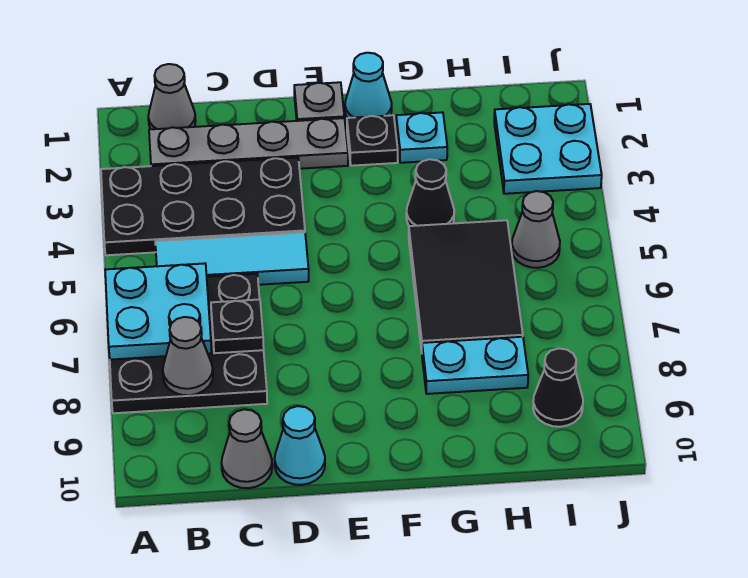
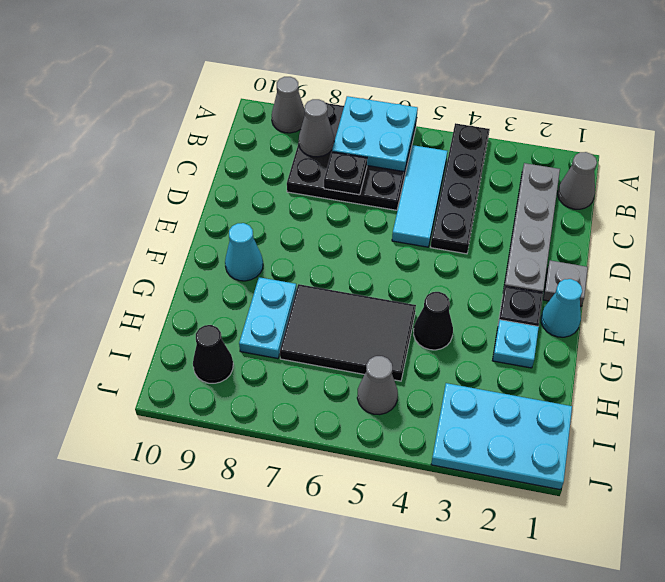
black 2x4 plate [101,158,305,255] -> black 1x4 plate [431,123,490,254]
grey 1x1 cone [221,409,272,488] -> grey 1x1 cone moved to [272,77,305,133]
cyan 1x1 cone [275,406,325,485] -> cyan 1x1 cone moved to [225,223,263,281]
cyan 2x2 plate [494,104,602,194] -> cyan 2x3 plate [431,383,572,490]

